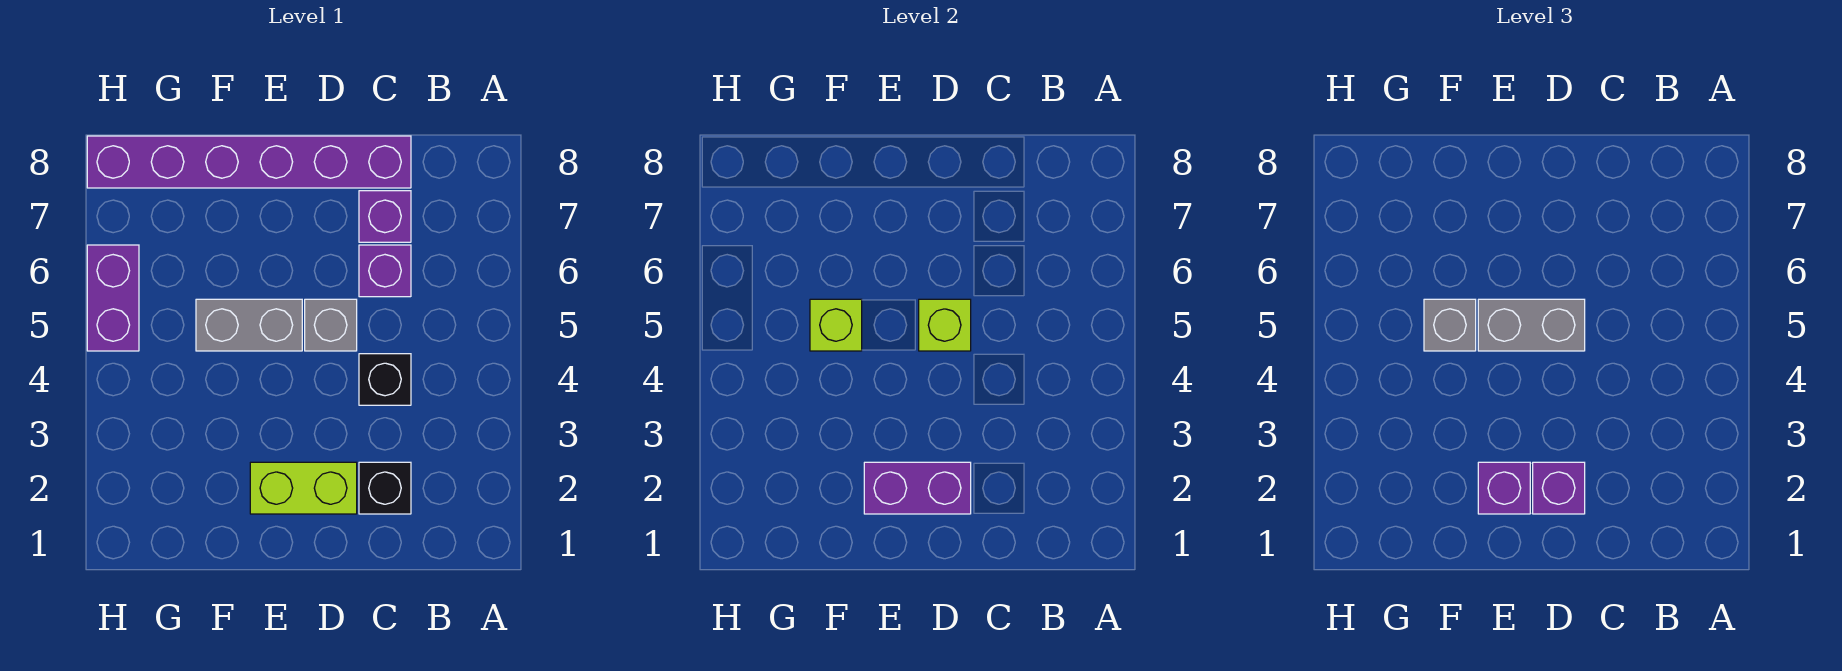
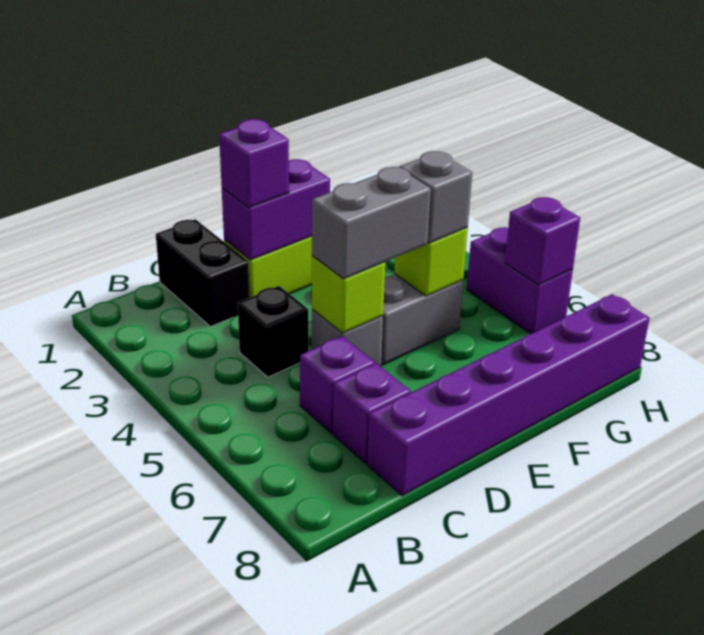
black 1x1 brick [359,462,411,514] -> black 1x2 brick [156,219,250,327]
purple 1x1 brick [1478,462,1530,514] -> purple 1x1 brick moved to [505,197,580,285]

